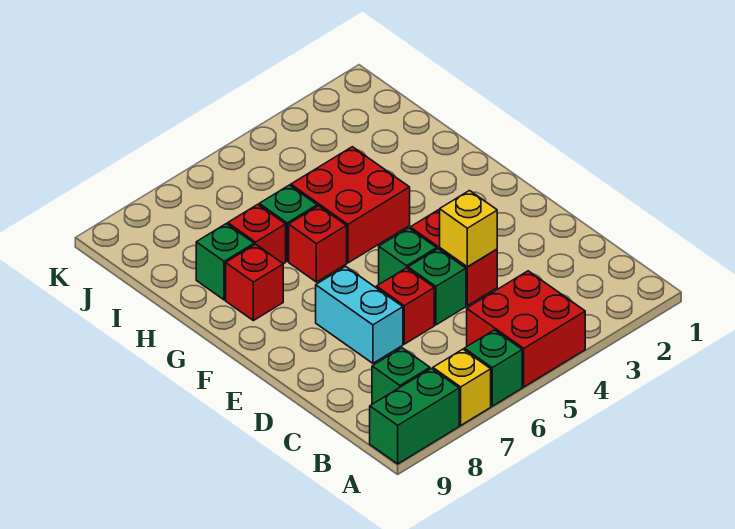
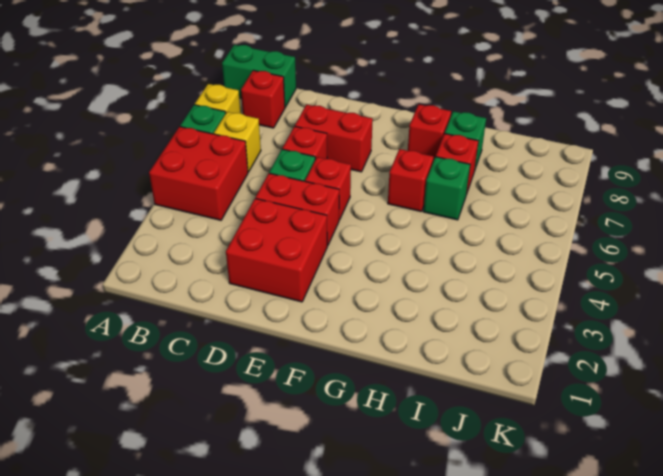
green 1x2 brick [370,368,459,464] -> green 1x2 brick turned to [222,45,296,107]
green 1x1 brick [372,348,430,404] -> red 1x1 brick [241,70,285,128]
yellow 1x1 brick [440,191,497,267] -> yellow 1x1 brick moved to [214,112,261,172]
cyan 1x2 brick [316,266,403,363] -> red 1x2 brick [295,105,373,172]
green 1x1 brick [379,228,437,284] -> red 1x1 brick [305,157,351,220]
red 2x2 brick [291,147,410,263] -> red 2x2 brick moved to [226,198,327,302]

